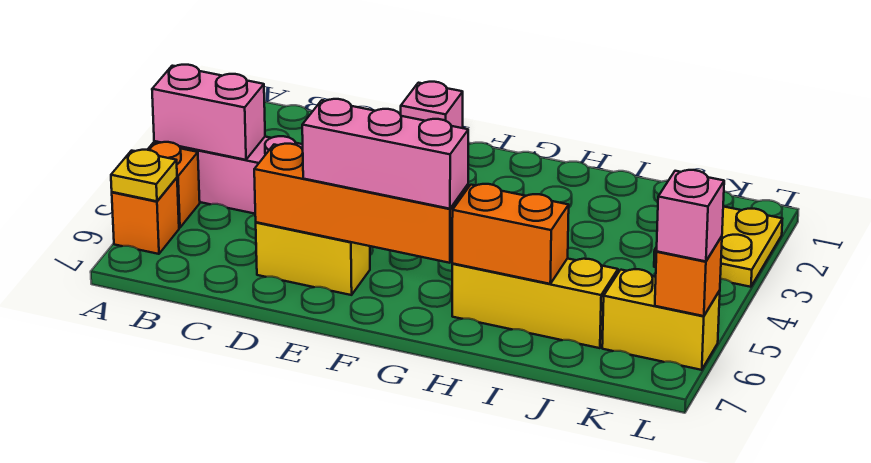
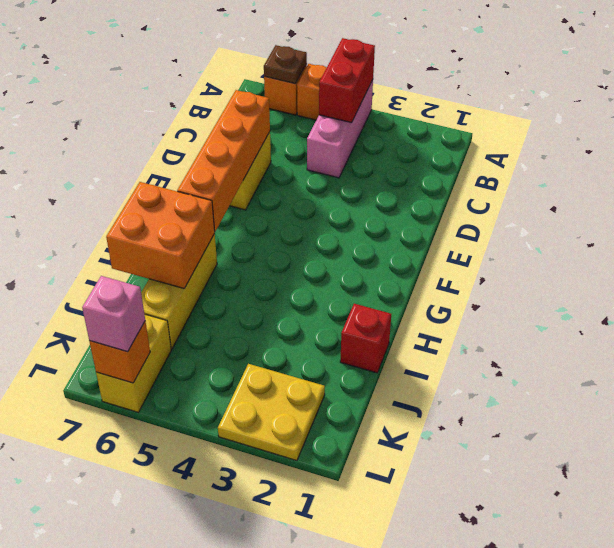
pink 1x2 brick [152,65,265,160] -> red 1x2 brick [319,38,375,123]
yellow 1x1 plate [111,150,177,201] -> brown 1x1 plate [264,45,307,84]
pink 1x1 brick [401,82,463,128] -> none
pink 1x3 brick [302,99,468,209] -> none
orange 1x2 brick [452,184,569,284] -> orange 2x2 brick [106,182,215,288]
none -> red 1x1 brick [340,304,391,373]

